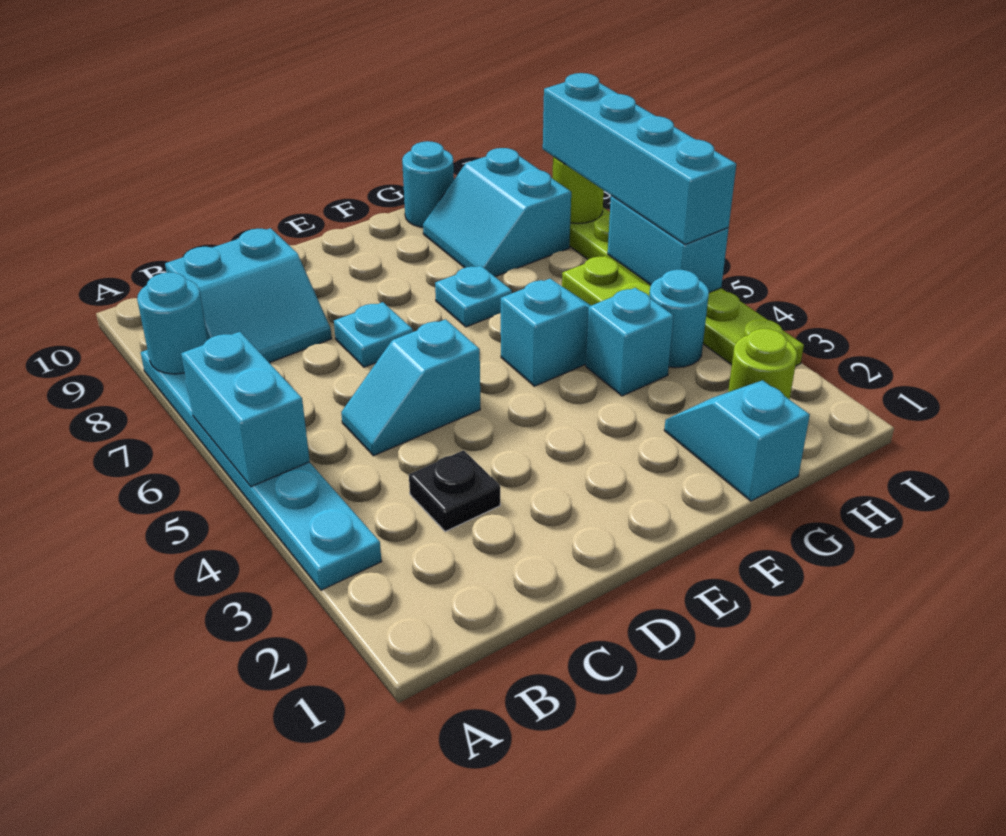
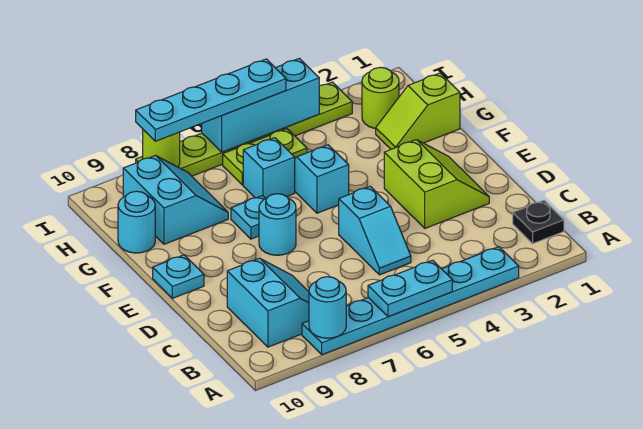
cyan 1x2 brick [181,332,310,487] -> cyan 1x2 plate [368,260,452,317]
black 1x1 plate [409,450,500,532] -> black 1x1 plate moved to [513,200,564,244]
none -> lime 2x2 slope [384,140,489,228]
cyan 1x1 plate [334,302,413,367] -> cyan 1x1 plate moved to [153,255,204,298]
cyan 1x2 slope [664,380,810,501] -> lime 1x2 slope [376,73,460,149]
cyan 1x1 brick [586,288,674,396] -> cyan 1x1 brick moved to [243,138,295,198]
cyan 2x2 slope [423,148,571,276] -> cyan 2x2 slope turned to [123,156,228,244]
cyan 1x1 round brick [649,270,709,368] -> cyan 1x1 round brick moved to [259,194,296,255]
cyan 1x2 brick [608,195,729,293] -> cyan 1x3 brick [202,58,319,152]
cyan 1x4 brick [543,73,736,245] -> cyan 1x4 plate [136,59,286,141]

